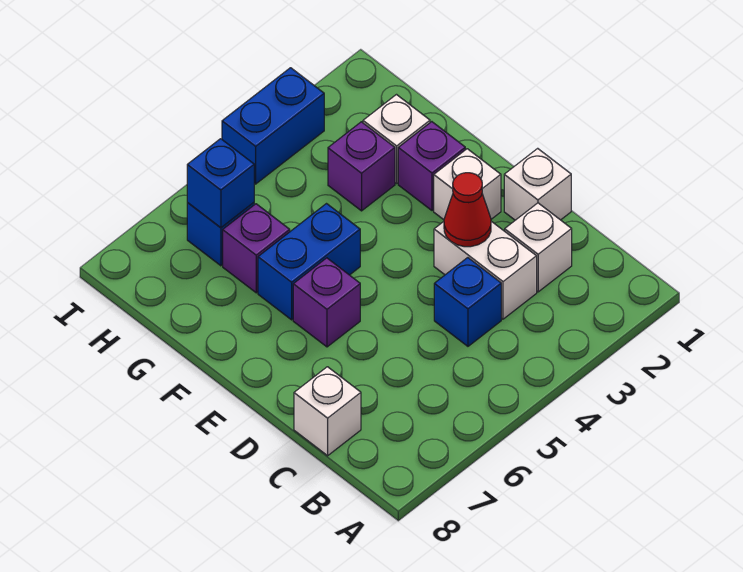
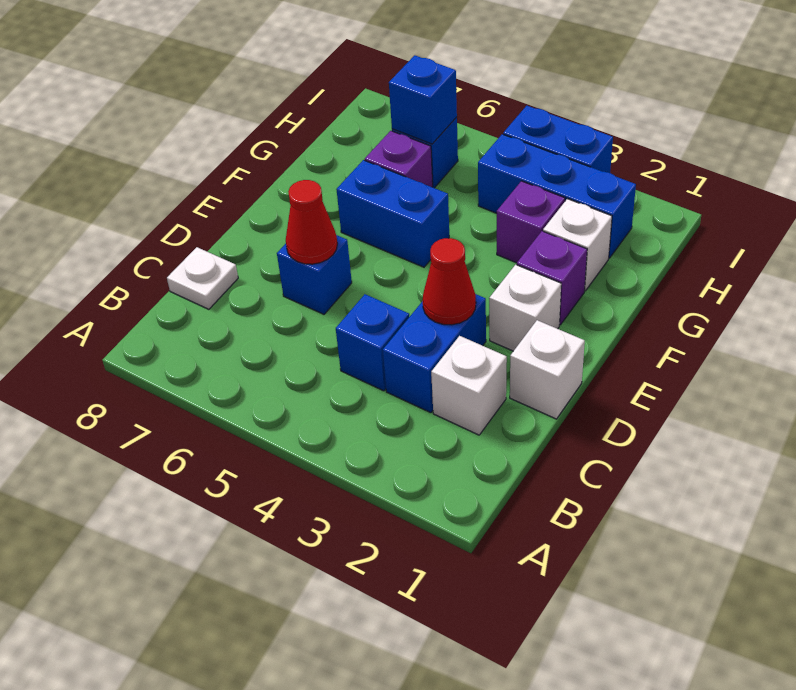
white 1x2 brick [434,221,537,319] -> blue 1x2 brick [383,294,486,413]
white 1x1 brick [294,367,361,456] -> white 1x1 plate [167,247,238,309]
none -> blue 1x1 brick [277,235,352,314]
none -> red 1x1 cone [286,180,337,264]
purple 1x1 brick [293,258,360,347] -> none
none -> blue 1x3 brick [478,134,636,258]

